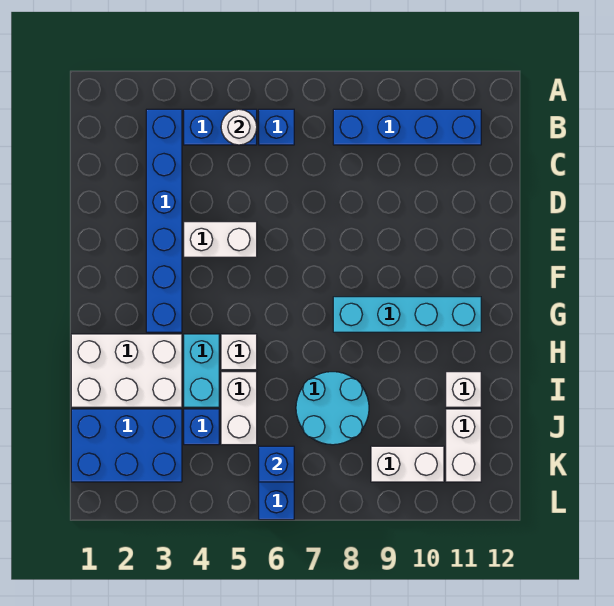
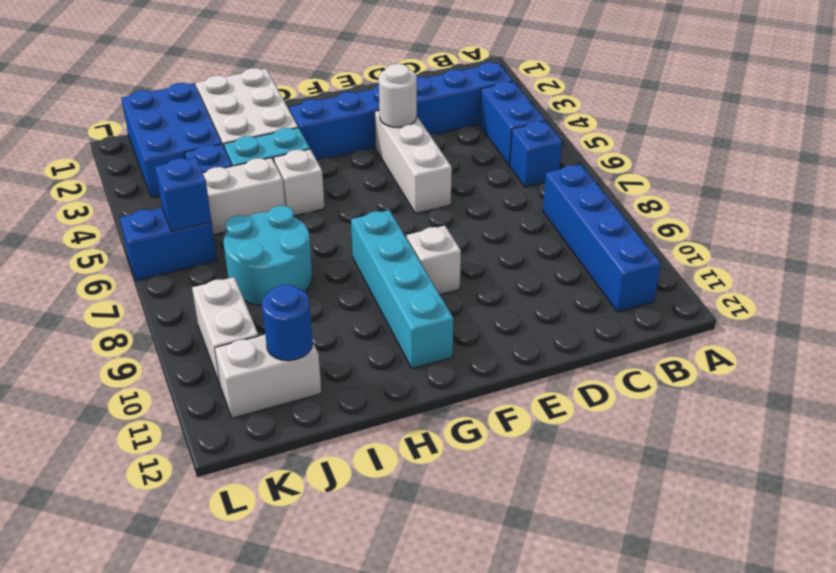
white 1x1 round brick [221,109,257,145] -> white 1x1 round brick moved to [379,64,417,127]
white 1x2 brick [184,222,257,257] -> white 1x3 brick [375,110,452,214]
white 1x1 brick [446,372,481,407] -> white 1x1 brick moved to [407,226,461,294]
none -> blue 1x1 round brick [262,284,313,361]

